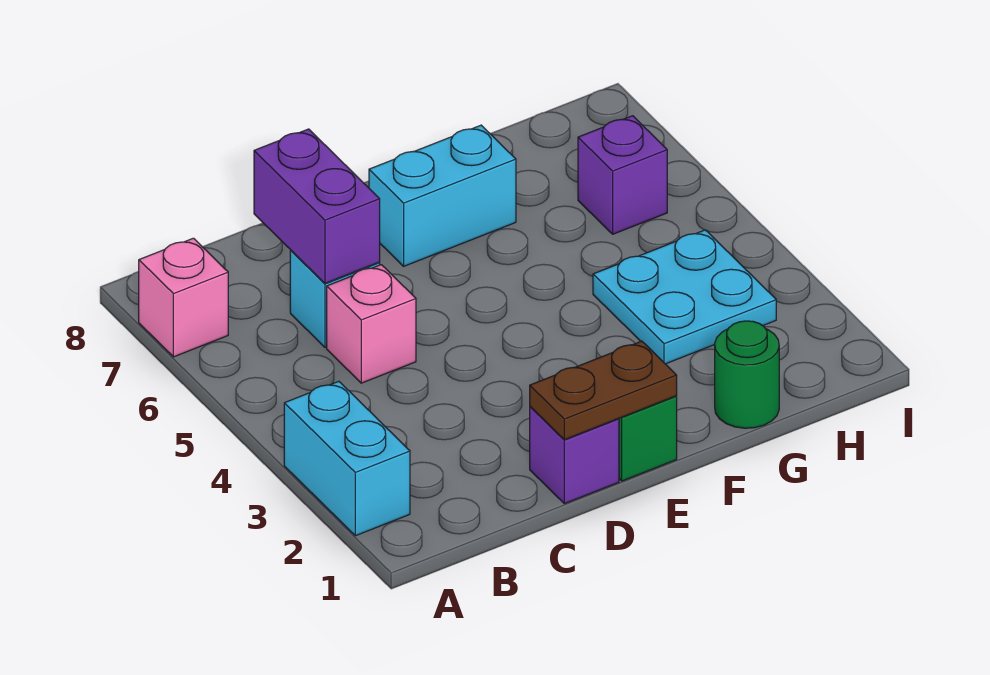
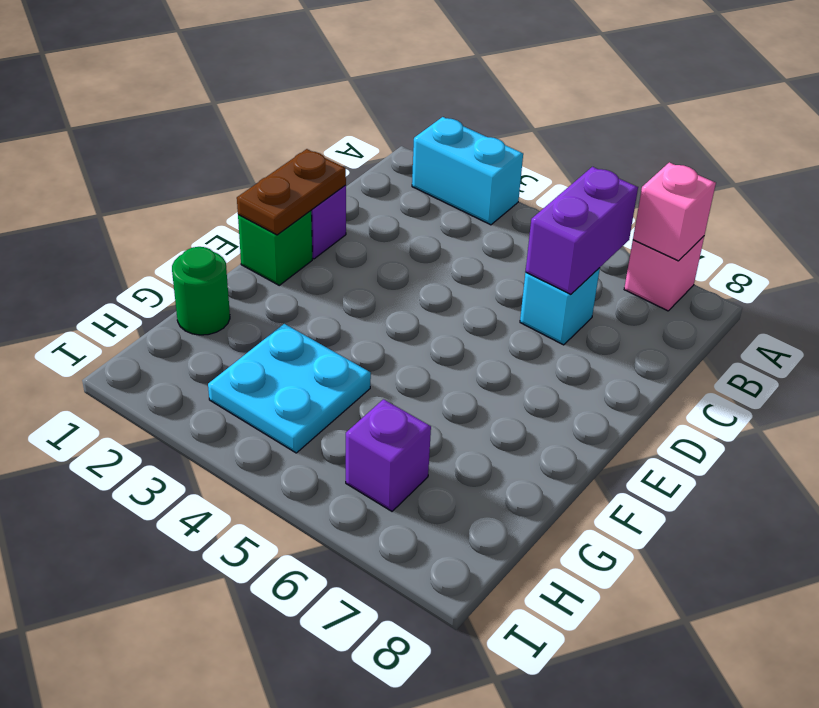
pink 1x1 brick [327,265,416,383] -> pink 1x1 brick moved to [633,162,716,261]
purple 1x2 brick [254,129,380,283] -> purple 1x2 brick turned to [525,167,638,294]
cyan 1x2 brick [369,125,516,266] -> none

